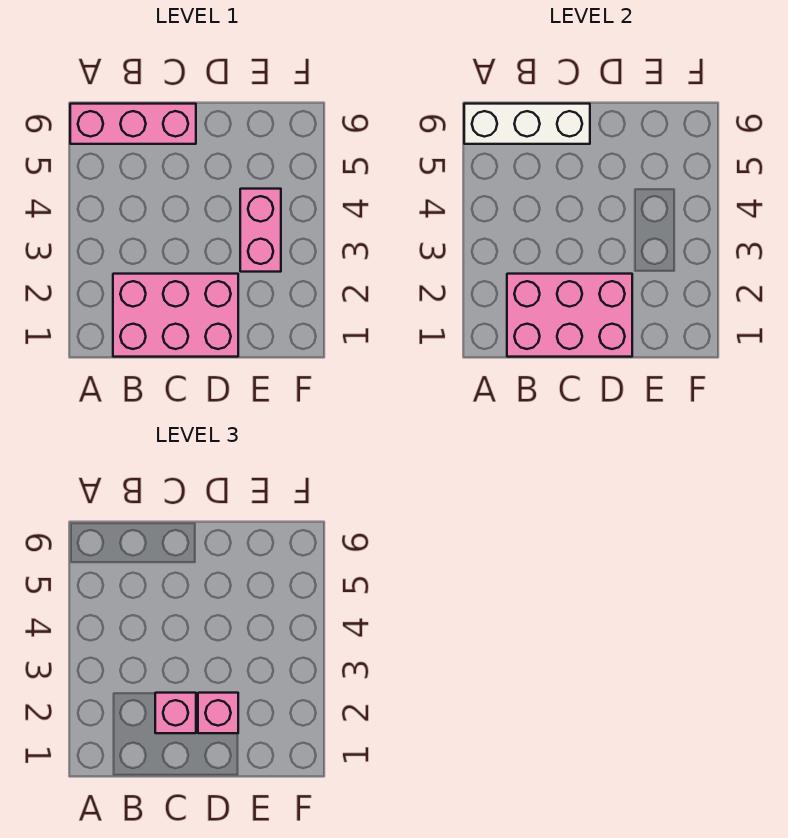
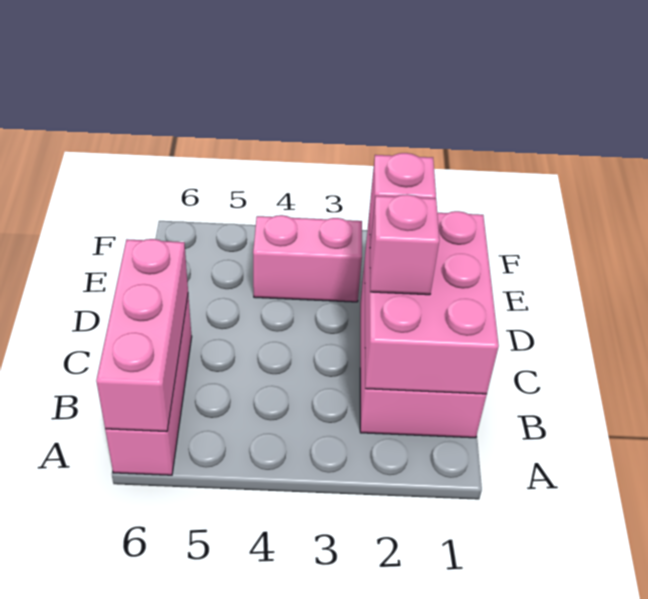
white 1x3 brick [464,104,590,144] -> pink 1x3 brick [96,239,188,432]

